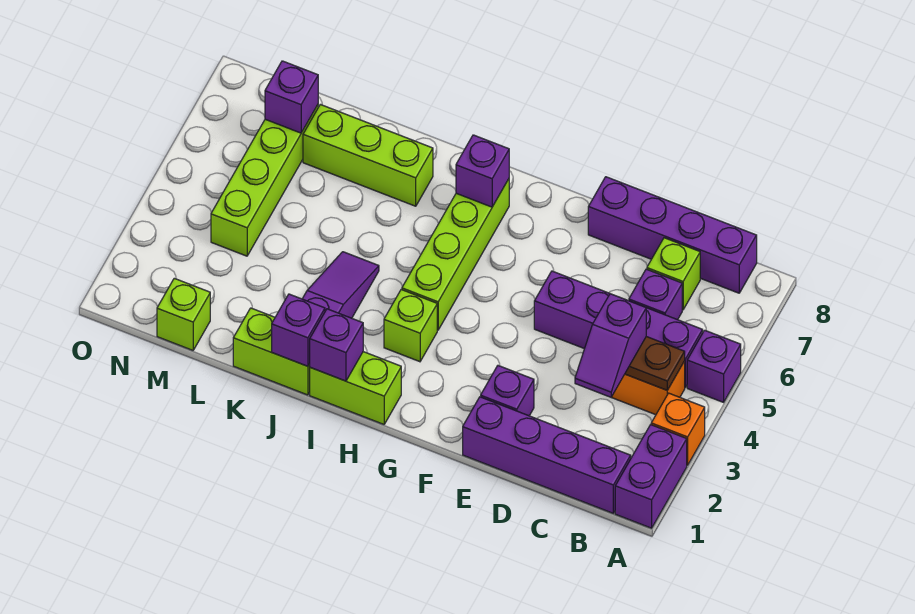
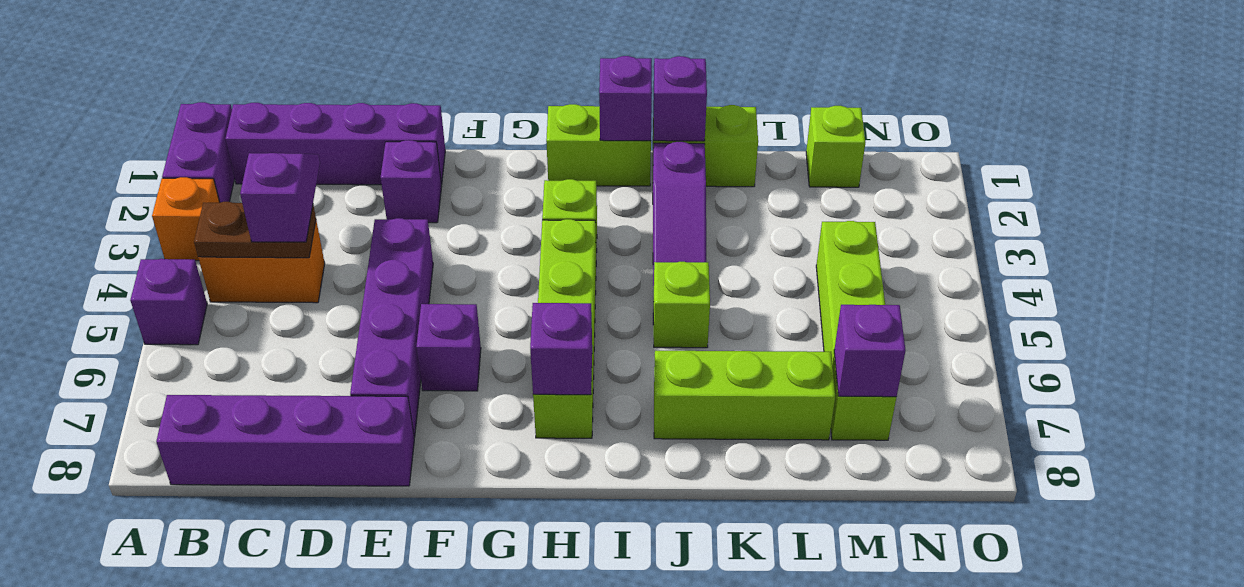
purple 1x4 brick [534,271,703,387] -> purple 1x4 brick turned to [350,218,433,437]
purple 1x1 brick [629,269,682,320] -> purple 1x1 brick moved to [416,304,481,391]
lime 1x1 brick [647,238,700,310] -> lime 1x1 brick moved to [653,262,710,348]

